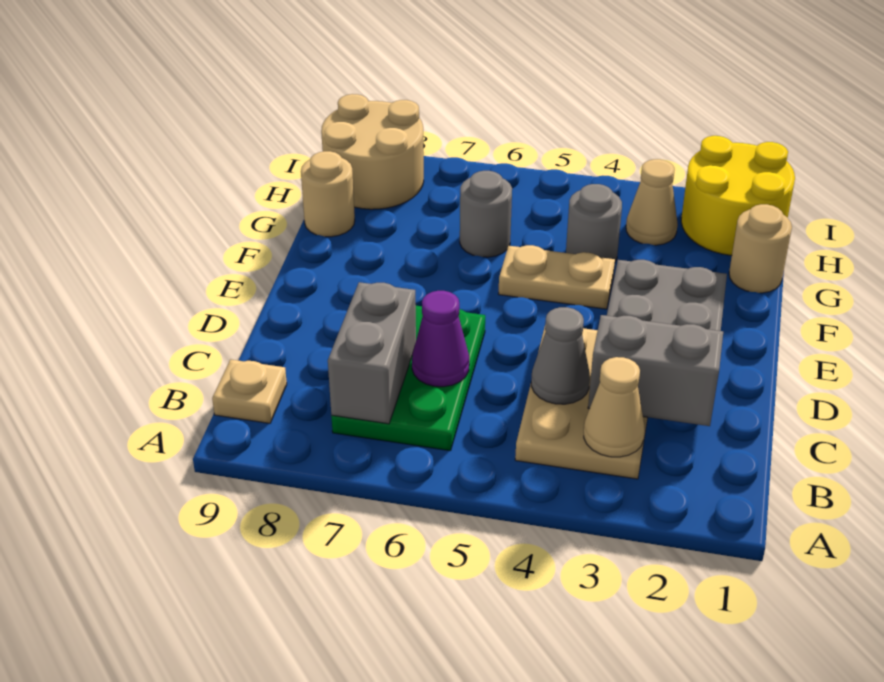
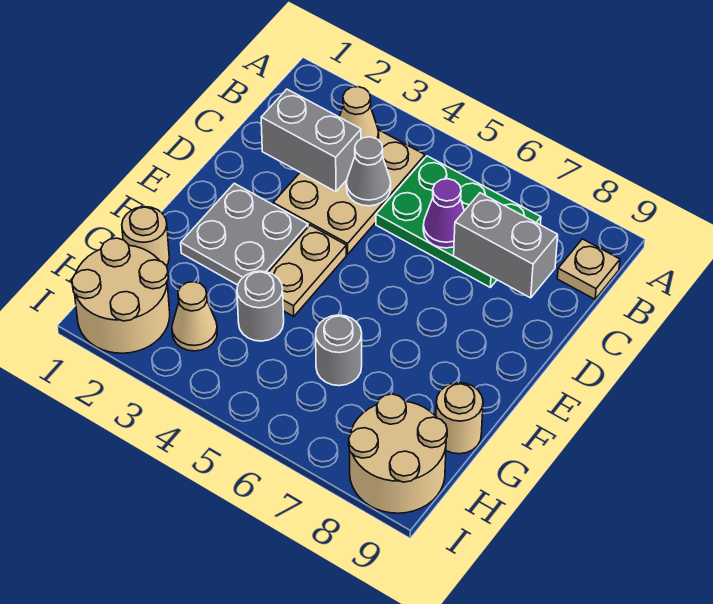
green 2x3 plate [331,306,485,451] -> green 2x3 plate turned to [376,156,541,287]
grey 1x2 brick [328,282,416,424] -> grey 1x2 brick turned to [454,193,558,298]
tan 1x2 plate [499,245,615,309] -> tan 1x2 plate turned to [268,225,346,317]
yellow 2x2 round brick [681,136,795,255] -> tan 2x2 round brick [72,238,170,353]

